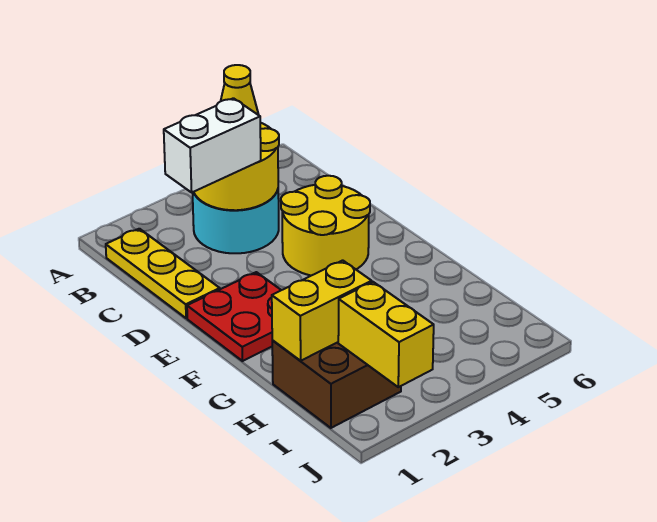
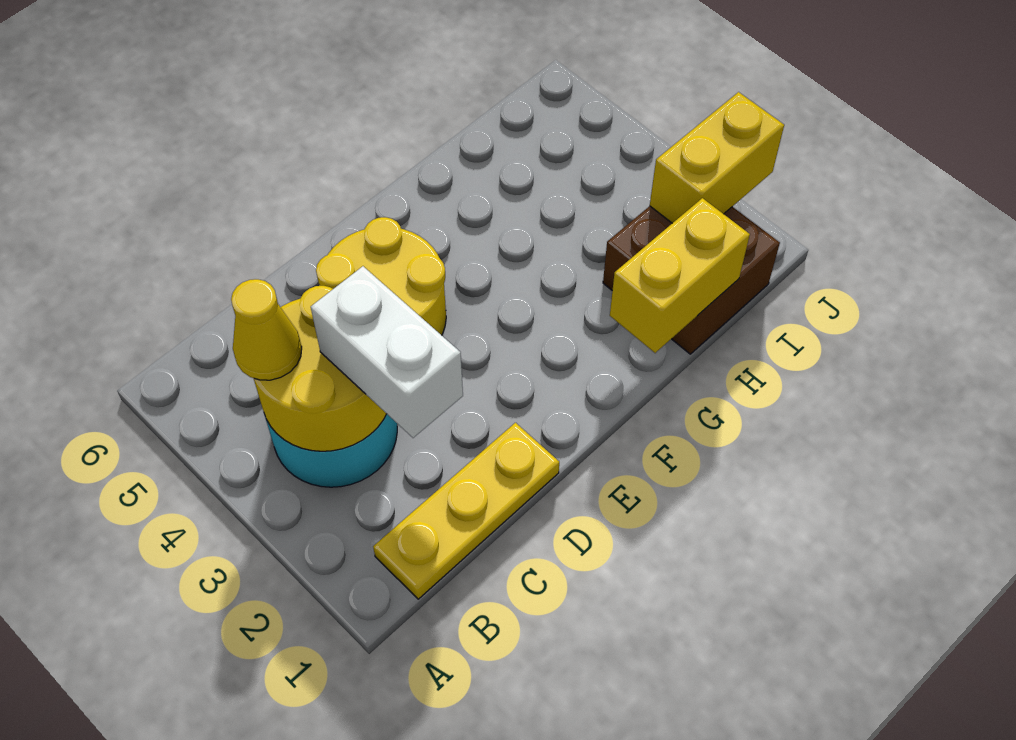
red 2x2 plate [187,272,281,361] -> none
yellow 1x2 brick [272,260,372,361] -> yellow 1x2 brick turned to [610,198,750,353]

